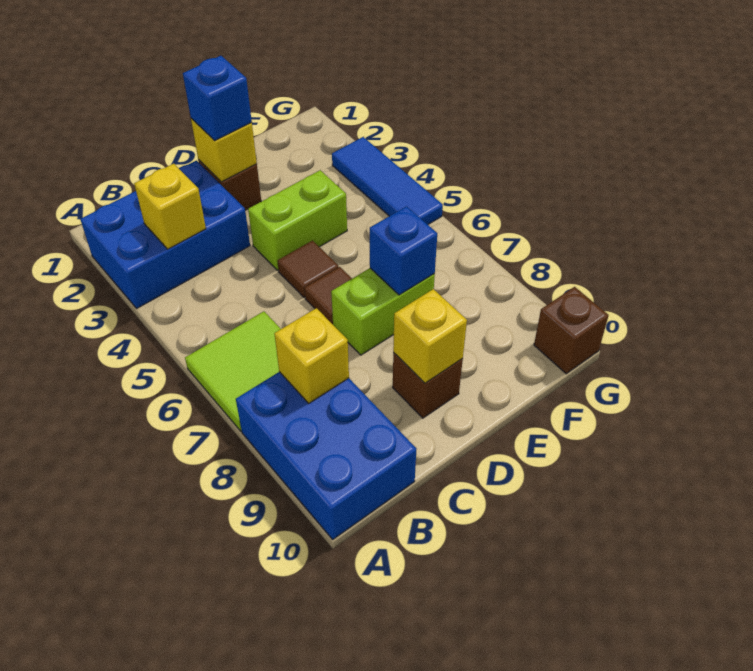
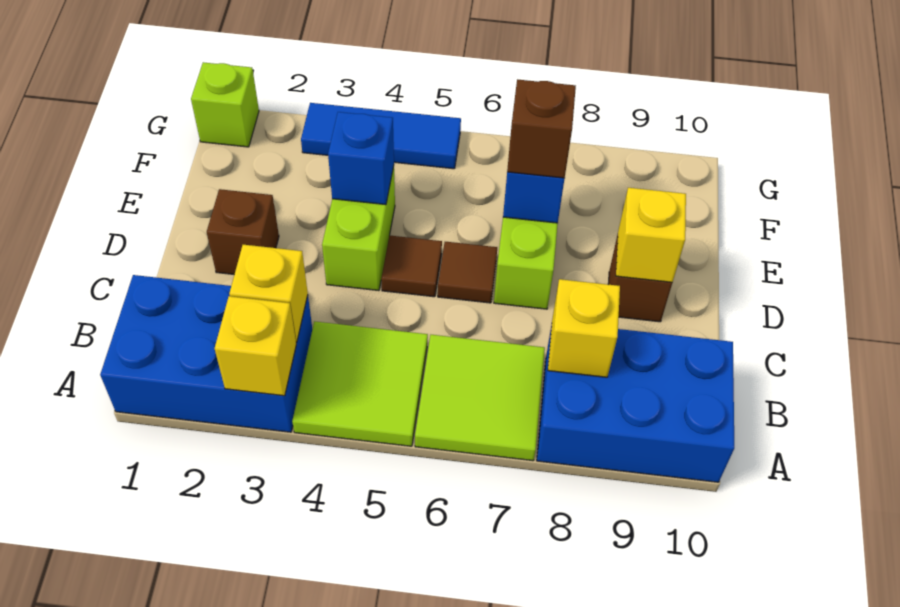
blue 2x3 brick [80,161,250,308] -> blue 2x3 brick turned to [100,275,312,432]
none -> lime 2x2 tile [292,321,428,446]
yellow 1x1 brick [191,118,257,182] -> yellow 1x1 brick moved to [215,296,296,396]
blue 1x1 brick [183,56,252,141] -> blue 1x1 brick moved to [328,112,394,205]
none -> lime 1x1 brick [191,62,259,147]
brown 1x1 brick [534,287,609,374] -> brown 1x1 brick moved to [507,79,576,178]

